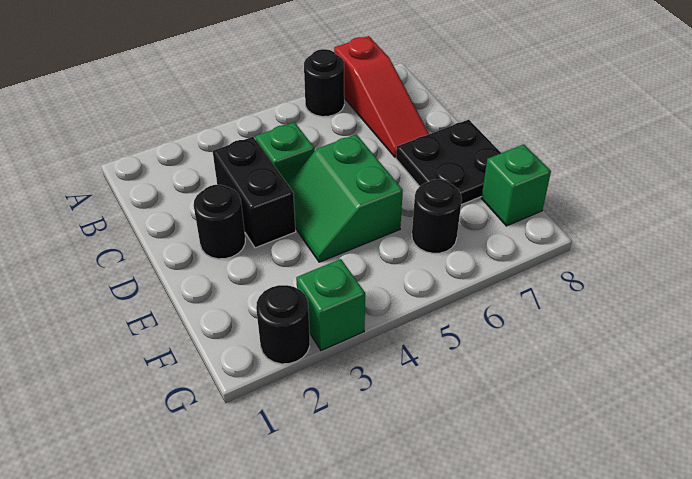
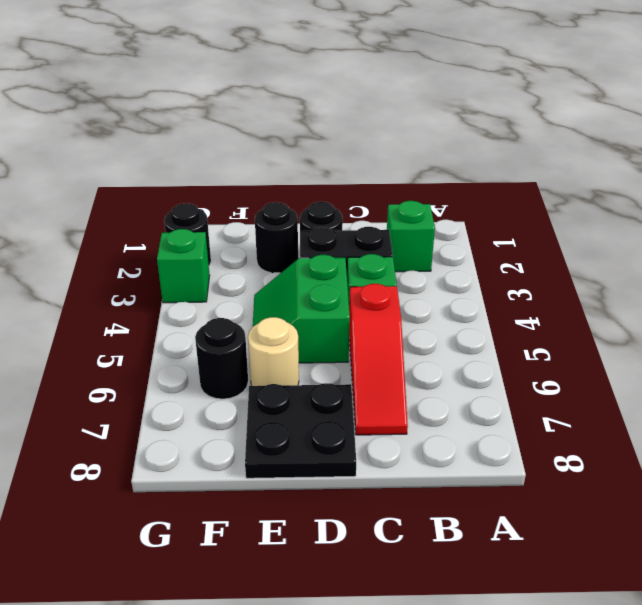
black 1x1 round brick [304,49,344,117] -> black 1x1 round brick moved to [255,202,298,273]
red 1x3 slope [334,36,429,157] -> red 1x3 slope turned to [349,284,408,435]
green 2x2 slope [288,134,403,262] -> green 2x2 slope turned to [253,255,350,363]
none -> tan 1x1 round brick [248,317,299,386]
green 1x1 brick [481,145,551,226] -> green 1x1 brick moved to [387,201,435,272]

